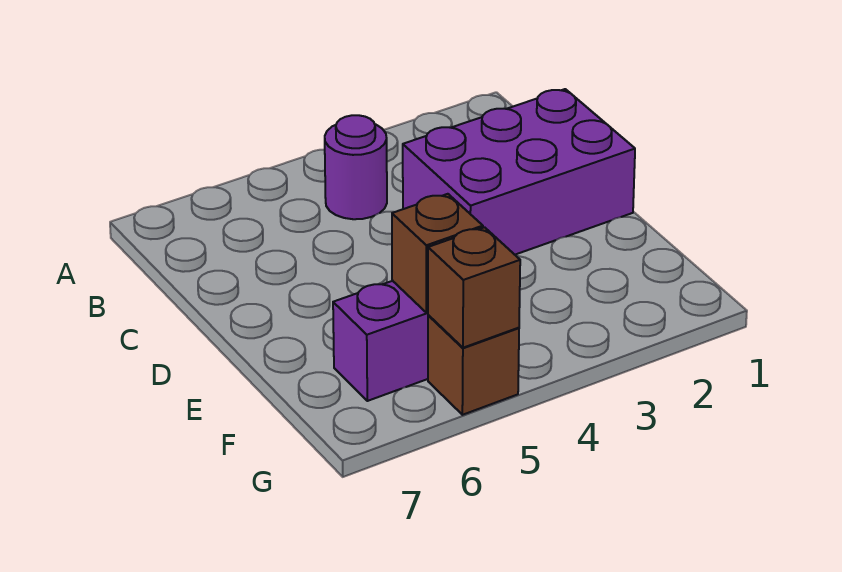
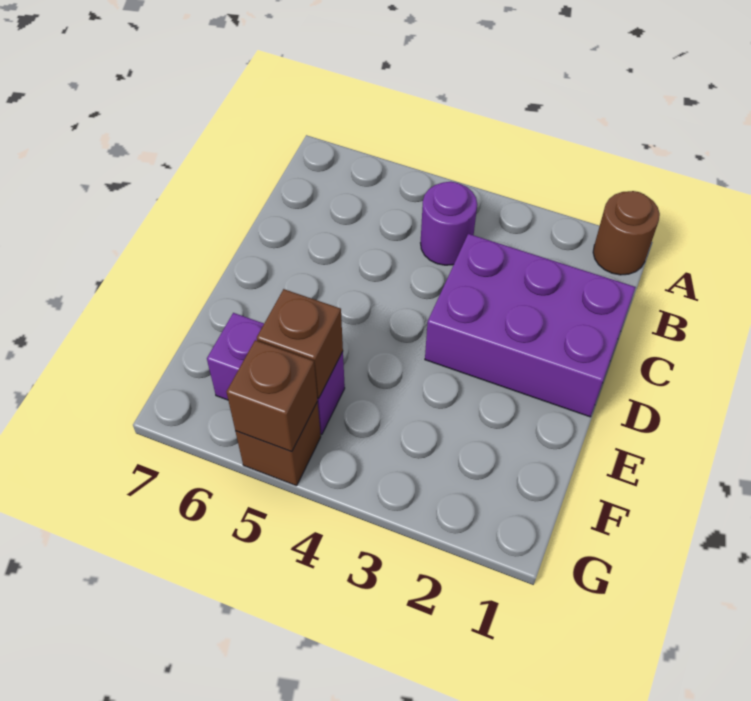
none -> brown 1x1 round brick [593,191,660,275]

